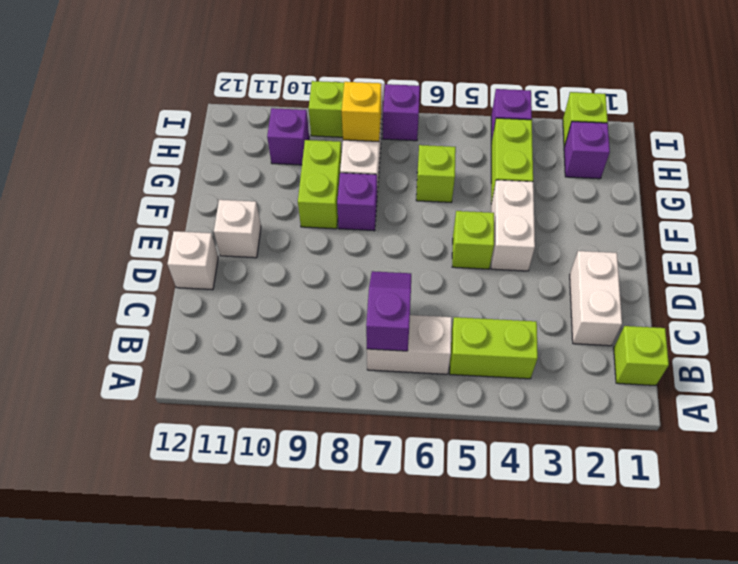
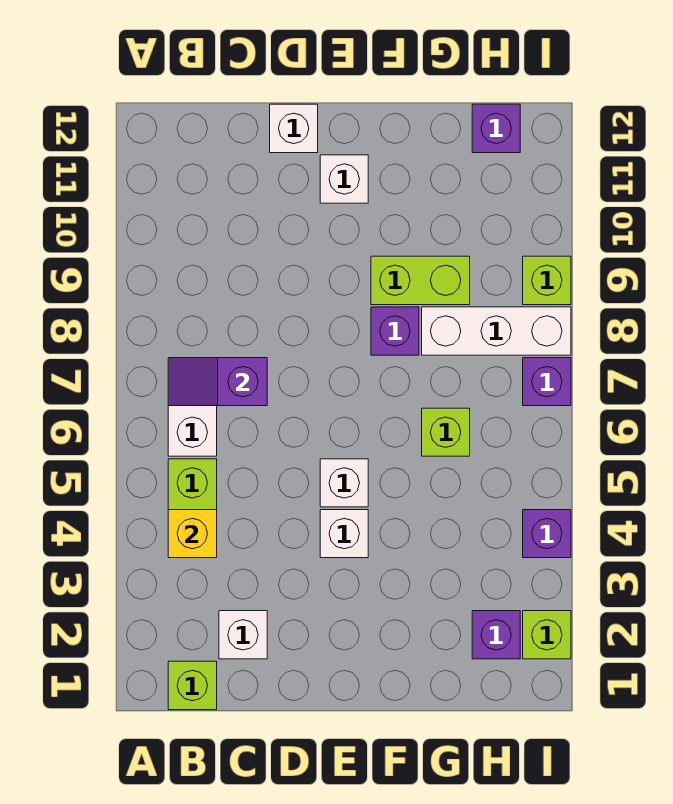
purple 1x2 slope [366,271,411,351] -> purple 1x2 slope turned to [168,358,267,406]
white 1x2 brick [570,251,622,346] -> white 1x1 brick [219,611,267,659]
white 1x2 brick [491,180,535,271] -> white 1x1 brick [320,510,368,558]
lime 1x1 brick [452,211,494,269] -> white 1x1 brick [320,459,368,507]
lime 1x2 brick [491,118,533,204] -> none
yellow 1x1 brick [342,82,381,141] -> yellow 1x1 brick moved to [168,510,217,558]
purple 1x1 brick [267,108,309,165] -> purple 1x1 brick moved to [472,104,520,153]

